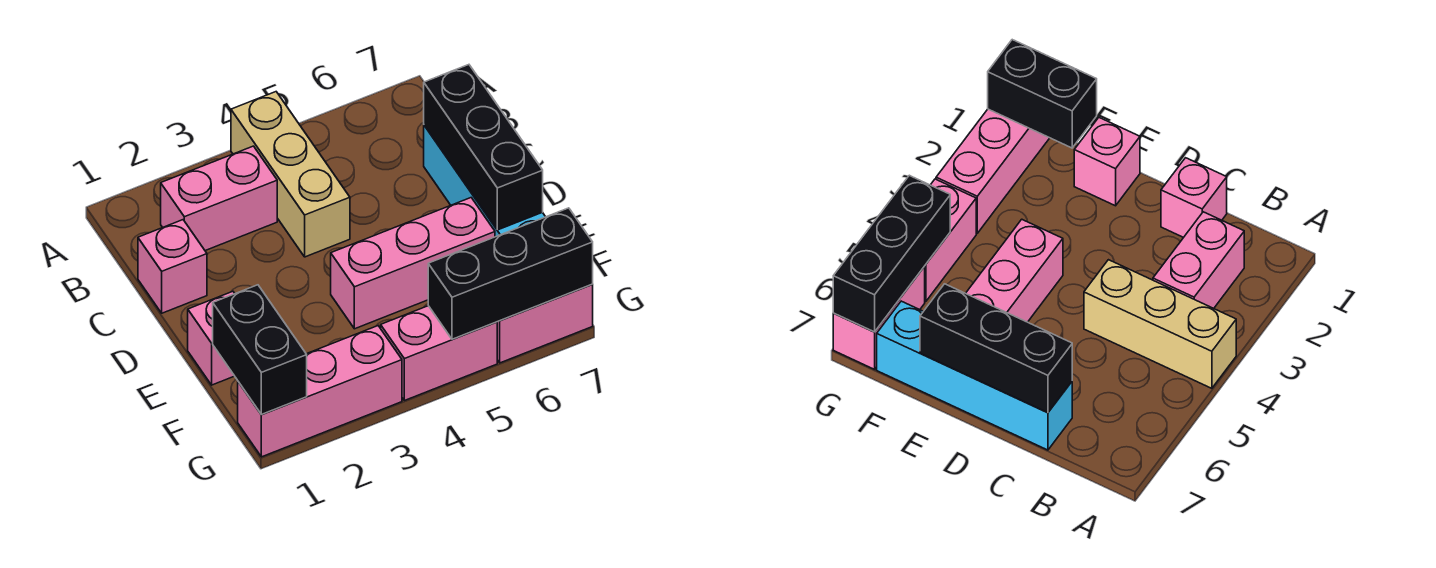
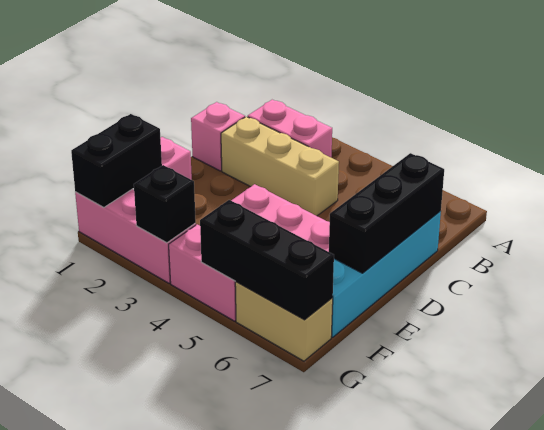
tan 1x3 brick [231,92,350,257] -> tan 1x3 brick turned to [221,117,339,216]
none -> black 1x1 brick [134,165,196,243]
pink 1x2 brick [497,284,593,363] -> tan 1x2 brick [235,282,333,361]

